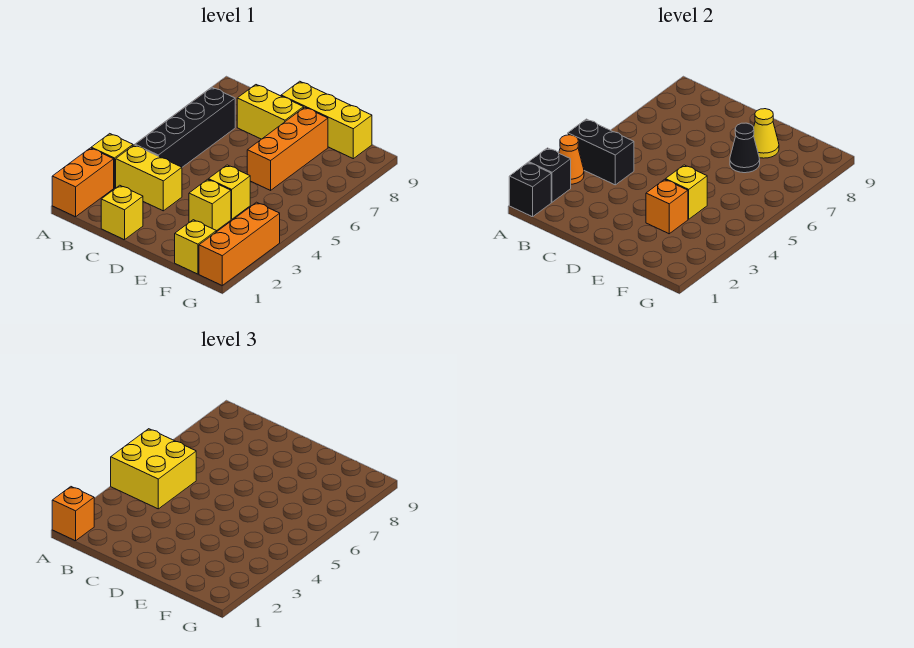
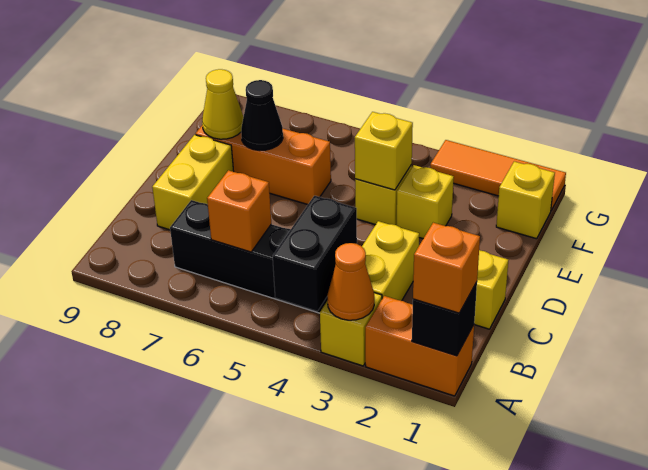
black 1x1 brick [529,148,571,202] -> none
yellow 2x2 brick [111,429,196,509] -> none
yellow 1x3 brick [281,81,372,159] -> none
orange 1x1 brick [646,179,688,234] -> orange 1x1 brick moved to [207,170,271,252]
orange 1x3 brick [199,202,280,285] -> orange 1x3 tile [430,140,566,210]

